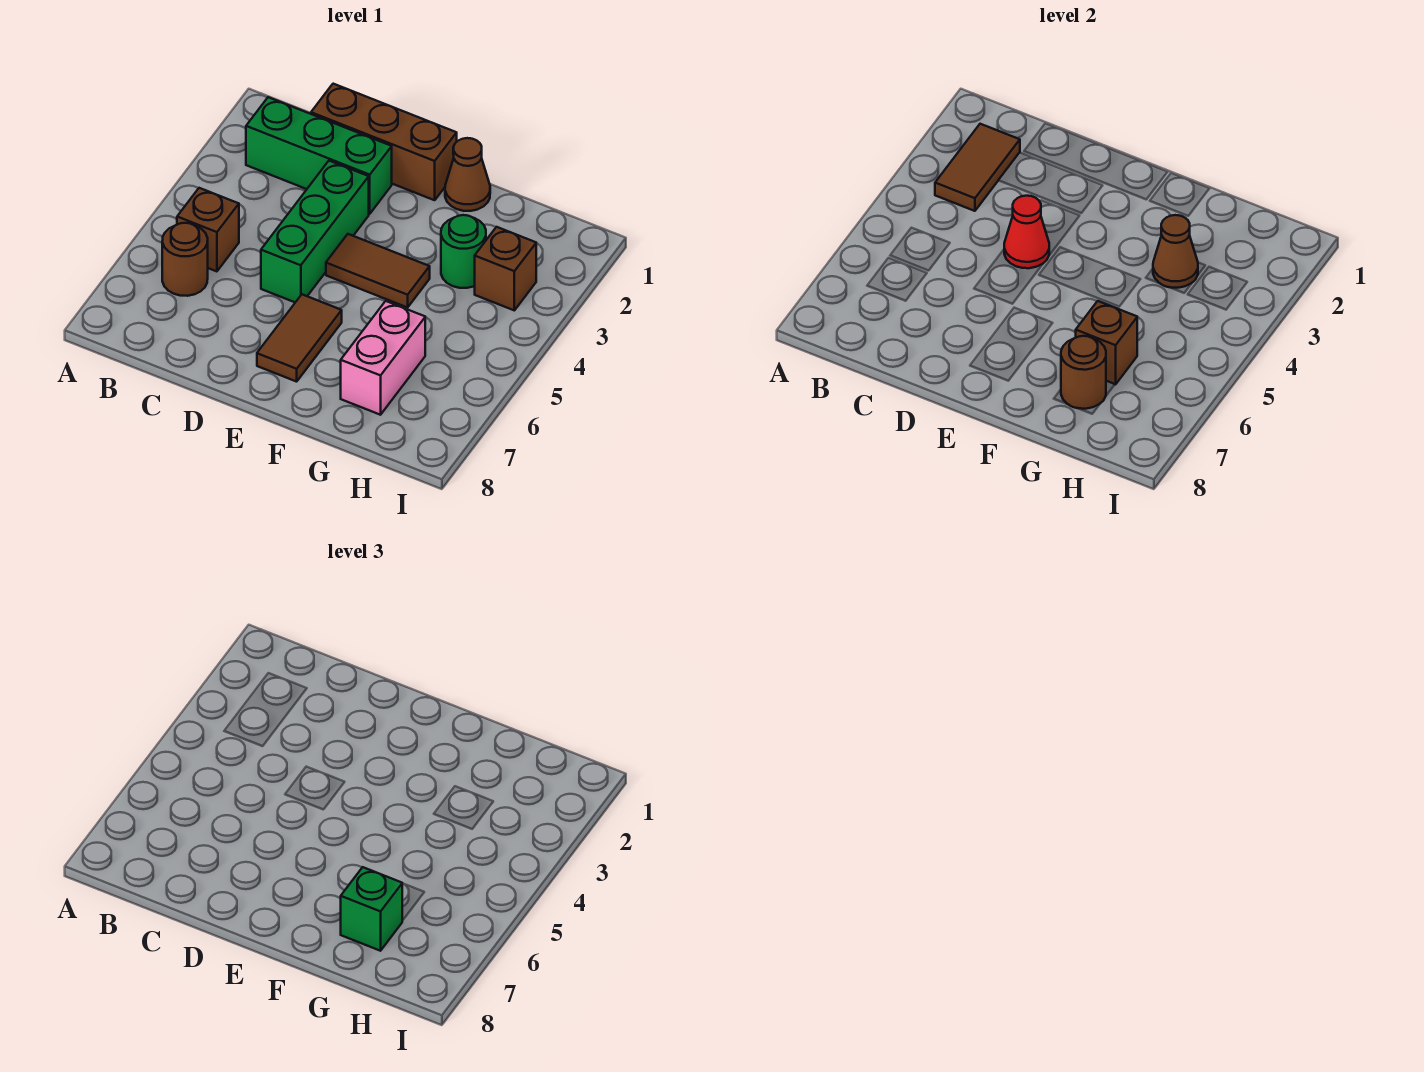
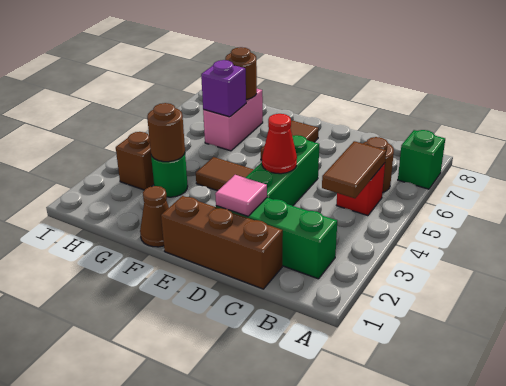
brown 1x2 tile [935,124,1020,211] -> brown 1x2 tile moved to [322,141,386,198]
brown 1x1 brick [177,188,239,271] -> red 1x1 brick [337,163,385,216]
none -> pink 1x1 tile [215,175,267,216]
brown 1x1 cone [1153,215,1198,288] -> brown 1x1 round brick [147,103,185,162]
brown 1x1 brick [1076,301,1137,385] -> purple 1x1 brick [201,60,246,117]
green 1x1 brick [341,867,403,951] -> green 1x1 brick moved to [398,130,445,189]

